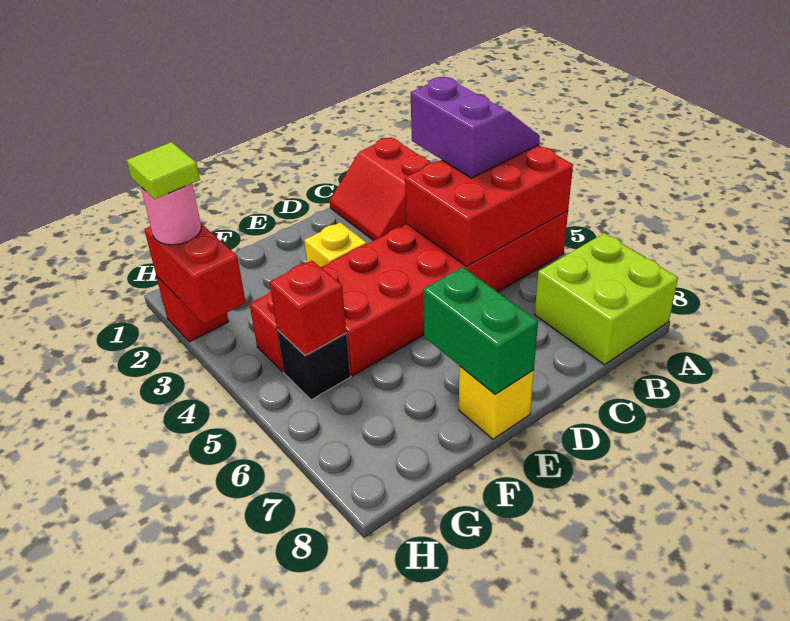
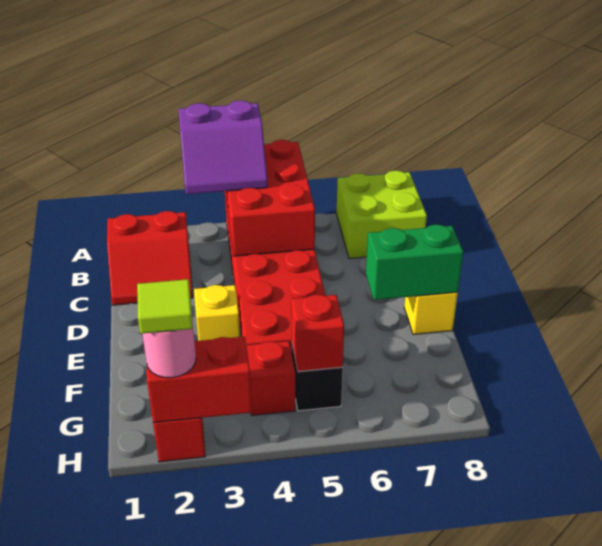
purple 2x2 slope [411,77,540,178] -> purple 2x2 slope turned to [179,101,268,194]

